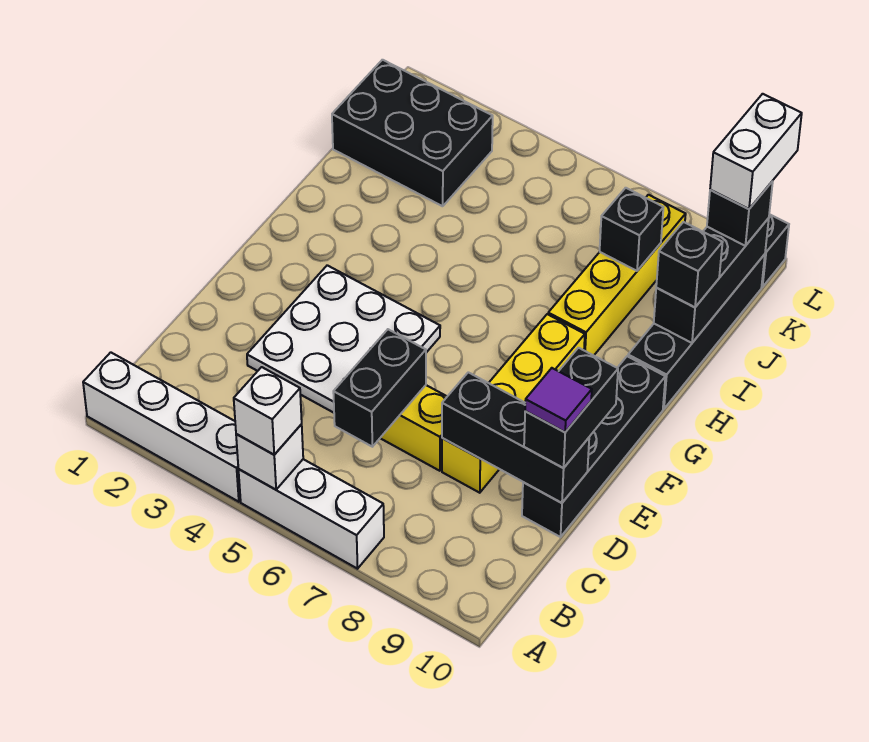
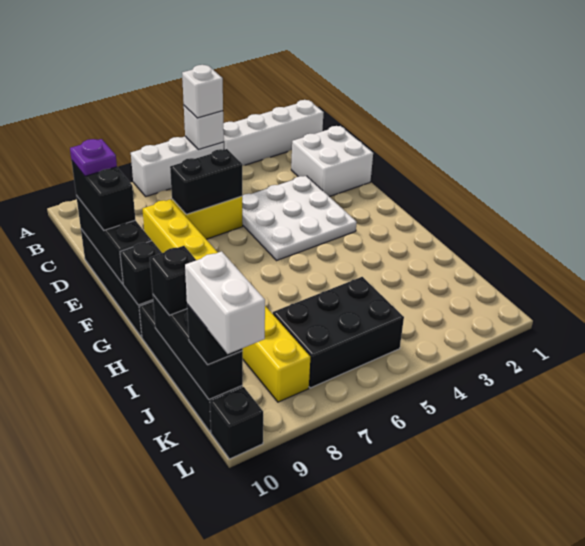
none -> white 2x2 brick [291,126,373,197]
black 1x2 brick [333,329,426,447] -> black 1x2 brick turned to [170,149,242,214]
black 1x3 brick [442,372,589,503] -> black 1x3 brick turned to [76,196,151,284]
purple 1x1 tile [525,368,592,432] -> purple 1x1 plate [70,139,117,176]
black 2x3 brick [332,60,493,206] -> black 2x3 brick moved to [273,277,404,388]
black 1x1 brick [600,188,663,271] -> black 1x1 brick moved to [120,241,162,305]

